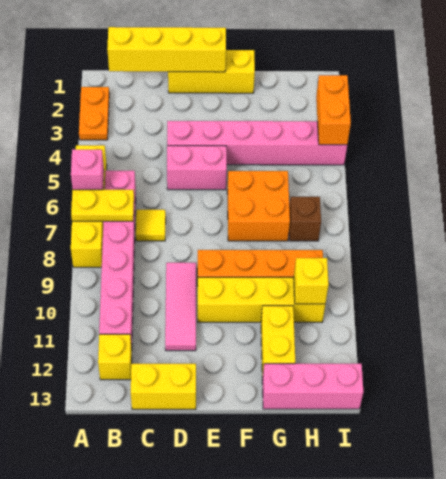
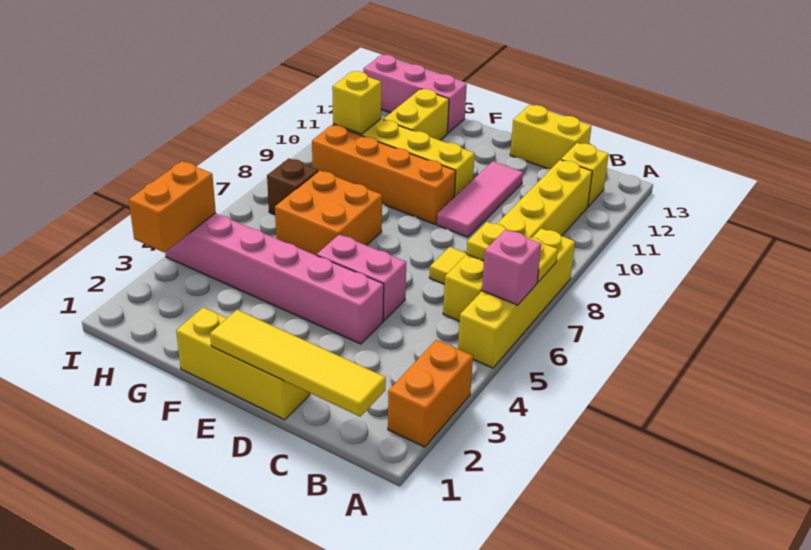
orange 1x2 plate [79,87,109,140] -> orange 1x2 brick [388,340,473,447]
yellow 1x4 brick [107,27,226,72] -> yellow 1x4 tile [210,310,386,417]
pink 1x6 brick [99,171,136,348] -> yellow 1x6 brick [443,160,592,321]

